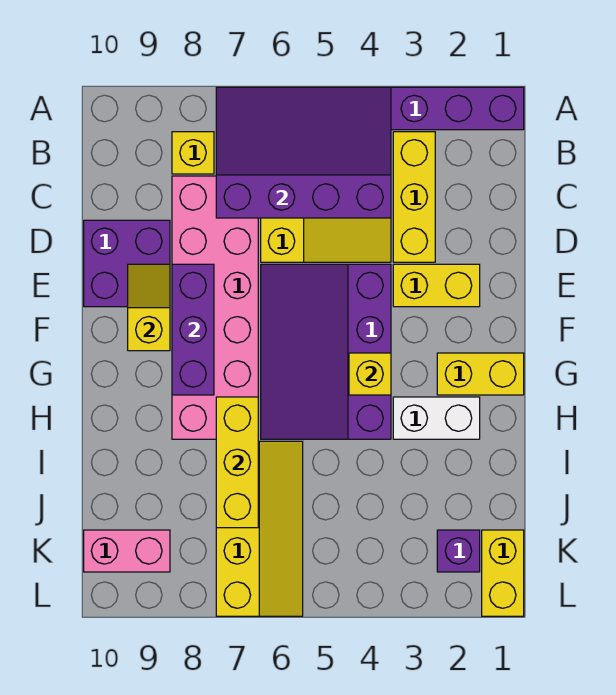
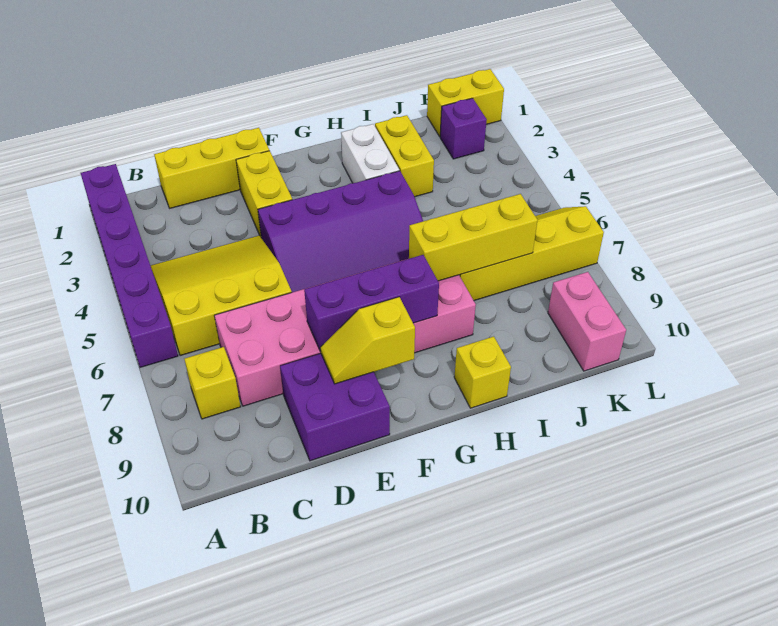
purple 3x4 slope [216,87,391,218] -> none
yellow 1x3 brick [393,132,435,262] -> yellow 1x3 brick moved to [154,128,269,208]
yellow 1x2 brick [437,353,524,395] -> yellow 1x2 brick moved to [375,115,434,197]
yellow 1x1 brick [349,353,391,395] -> yellow 1x1 brick moved to [454,336,511,408]

